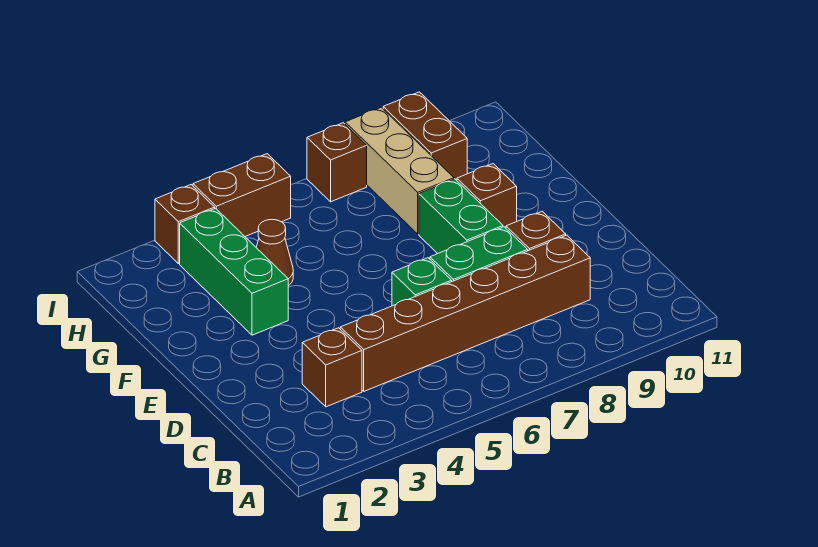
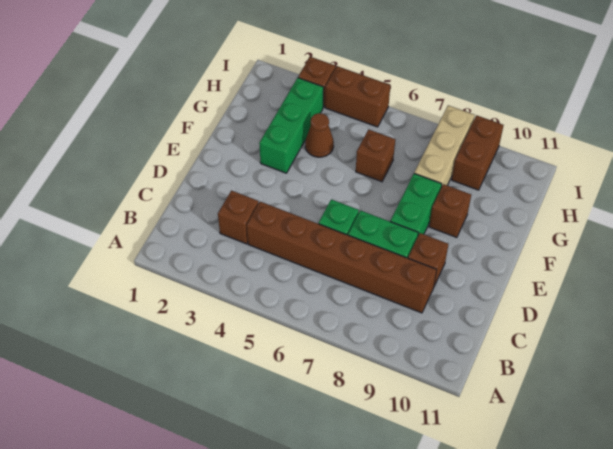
brown 1x1 brick [307,123,367,202] -> brown 1x1 brick moved to [356,129,395,182]

